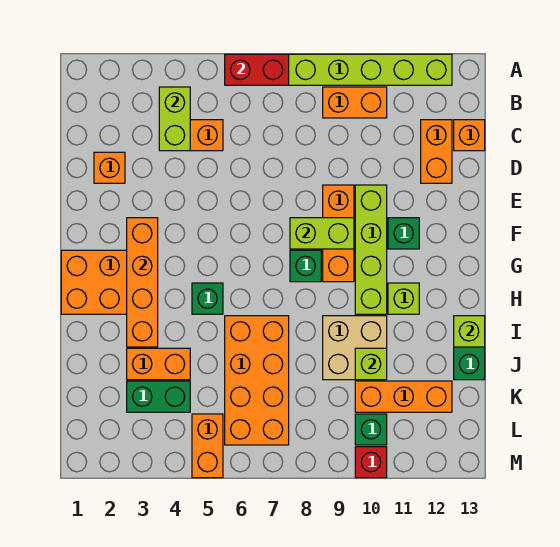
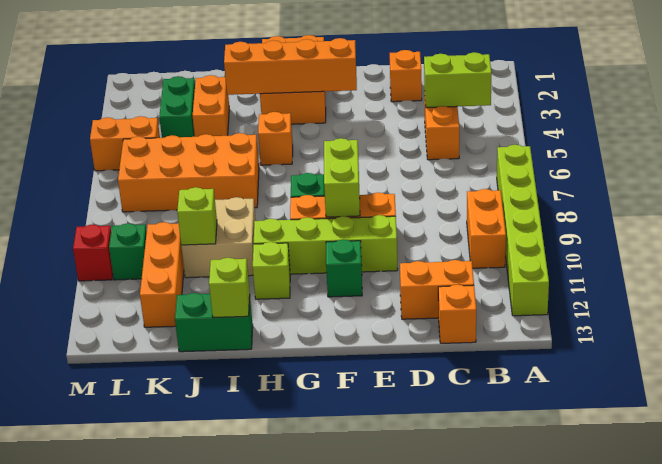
red 1x2 brick [225,54,289,85] -> none
green 1x1 brick [192,283,223,314] -> orange 1x1 brick [258,112,293,165]

